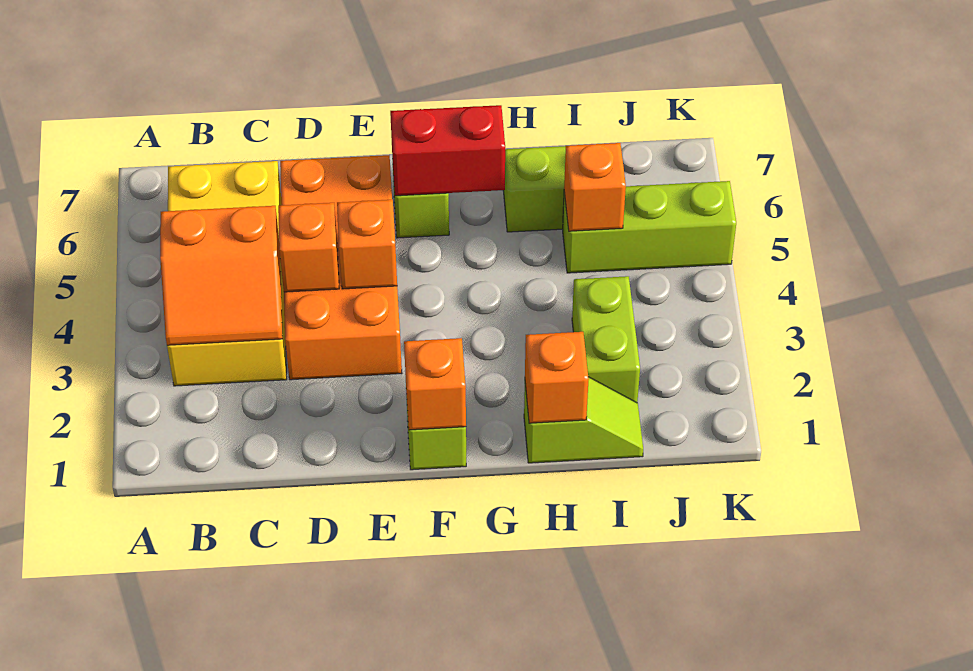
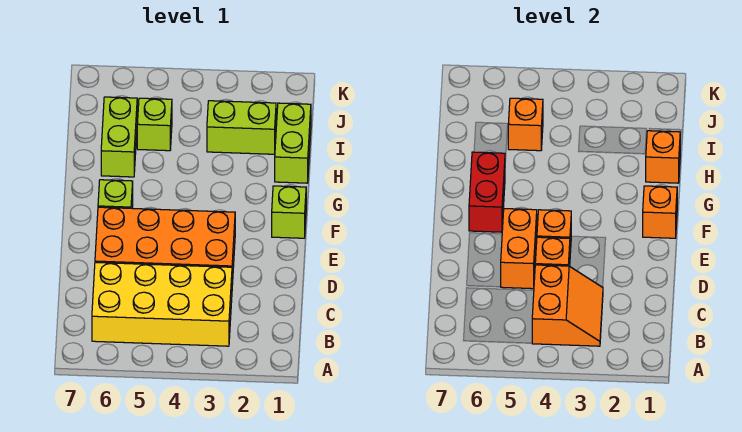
none -> orange 1x2 brick [501,209,537,289]
lime 1x2 slope [524,377,643,463] -> lime 1x2 brick [275,103,311,183]
lime 1x3 brick [563,181,736,273] -> lime 1x1 brick [137,98,172,151]

